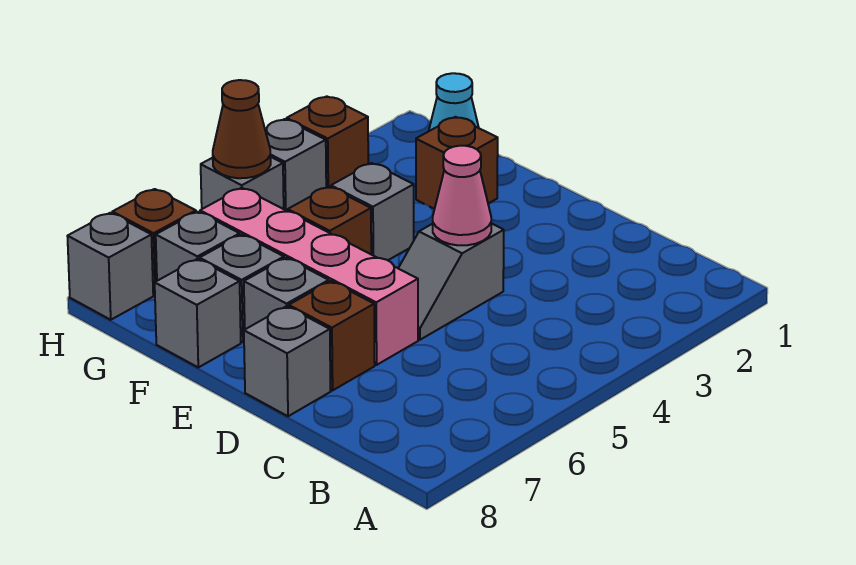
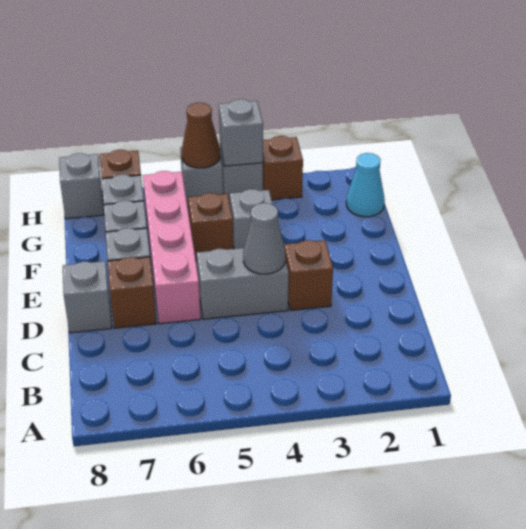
grey 1x2 slope [398,223,504,340] -> grey 1x2 brick [197,248,289,319]
pink 1x1 cone [433,146,491,245] -> grey 1x1 cone [243,203,285,274]
brown 1x1 brick [416,117,498,209] -> brown 1x1 brick moved to [284,240,333,310]
grey 1x1 brick [155,259,241,367] -> grey 1x1 brick moved to [219,99,263,166]

